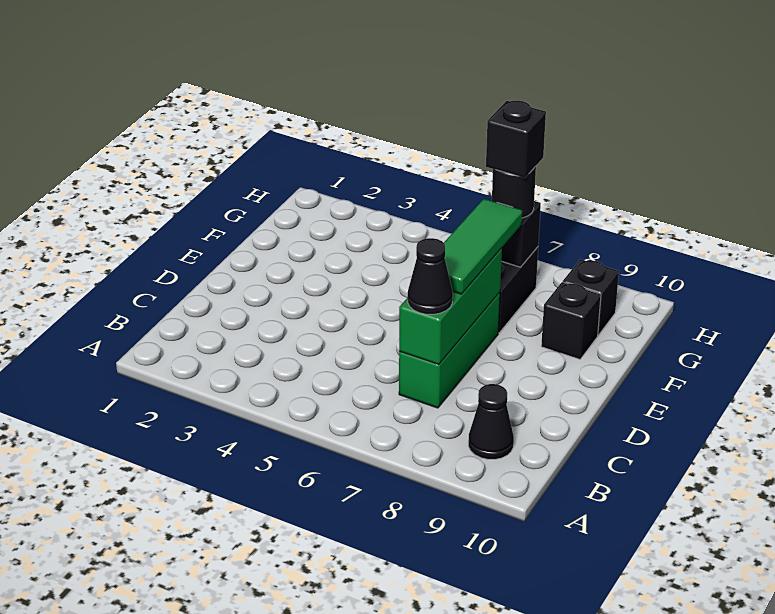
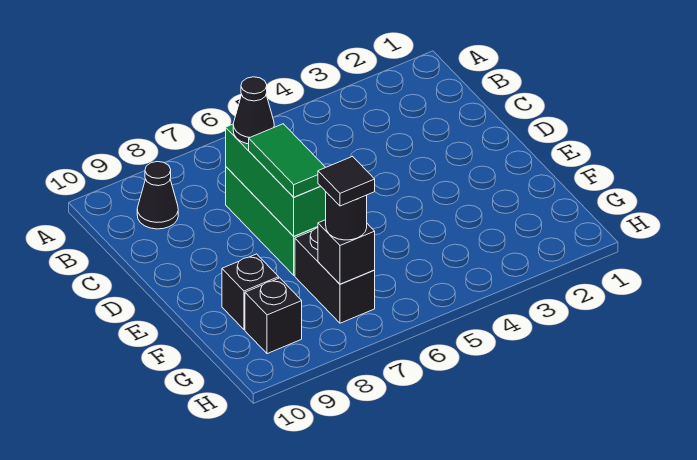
green 1x3 tile [444,199,522,294] -> green 1x2 tile [249,124,325,197]
black 1x1 brick [486,101,546,178] -> black 1x1 tile [318,156,375,206]

